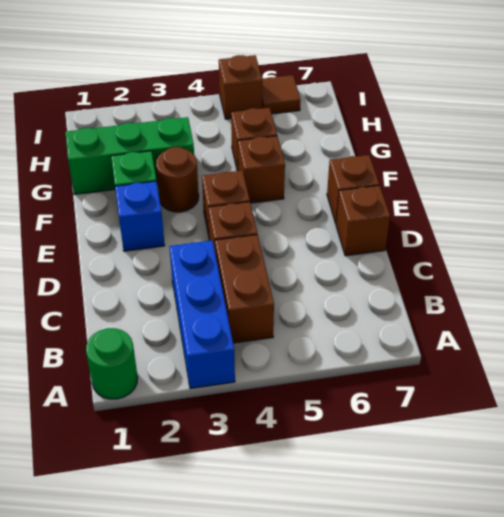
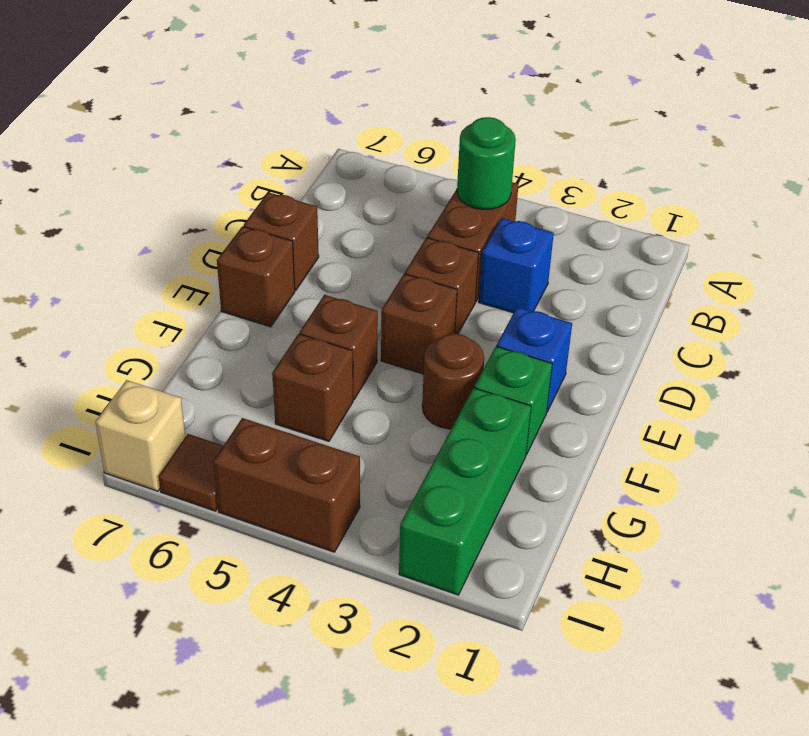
green 1x1 round brick [86,328,138,399] -> green 1x1 round brick moved to [457,117,516,209]
blue 1x3 brick [169,241,235,389] -> blue 1x1 brick [479,218,554,313]
green 1x3 brick [65,117,194,195] -> green 1x3 brick turned to [399,388,531,595]
brown 1x1 brick [219,55,262,119] -> brown 1x2 brick [213,418,360,552]
none -> tan 1x1 brick [95,380,185,491]

